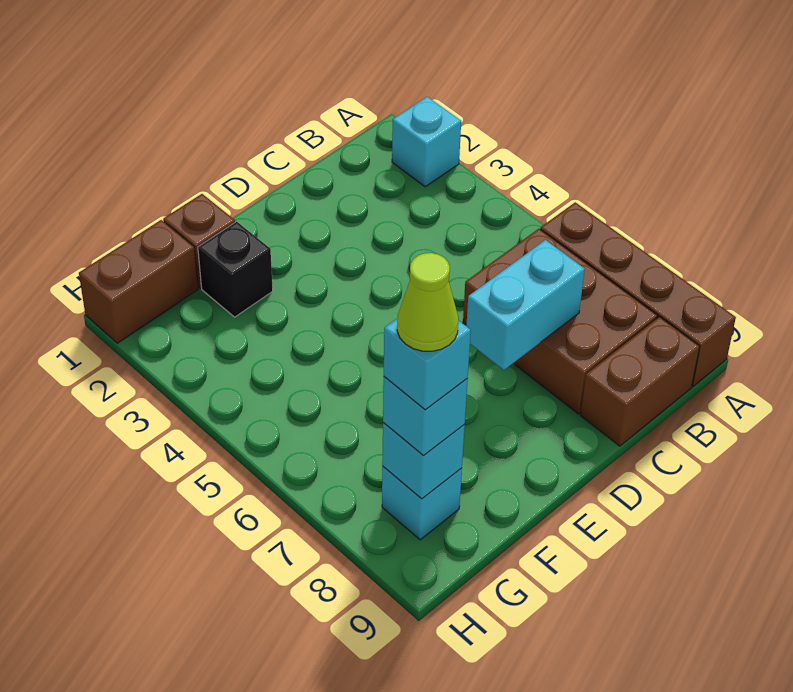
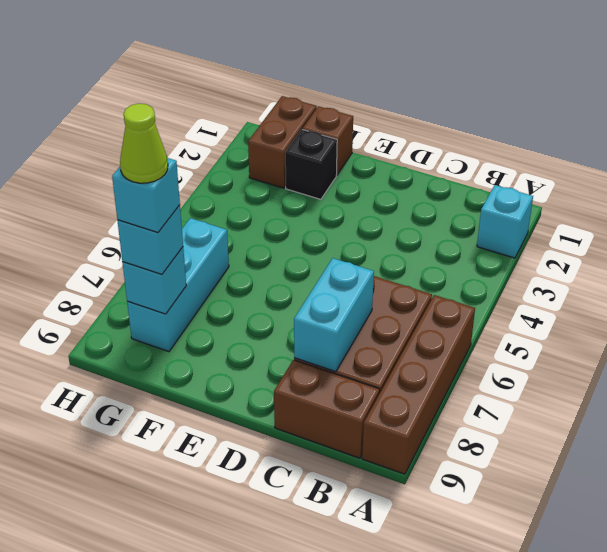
cyan 1x2 brick [466,240,585,370] -> cyan 1x2 brick turned to [294,258,374,372]
brown 1x2 brick [79,220,198,343] -> brown 1x2 brick turned to [248,96,317,188]
cyan 1x1 brick [382,466,462,540] -> cyan 1x3 brick [127,218,229,352]

